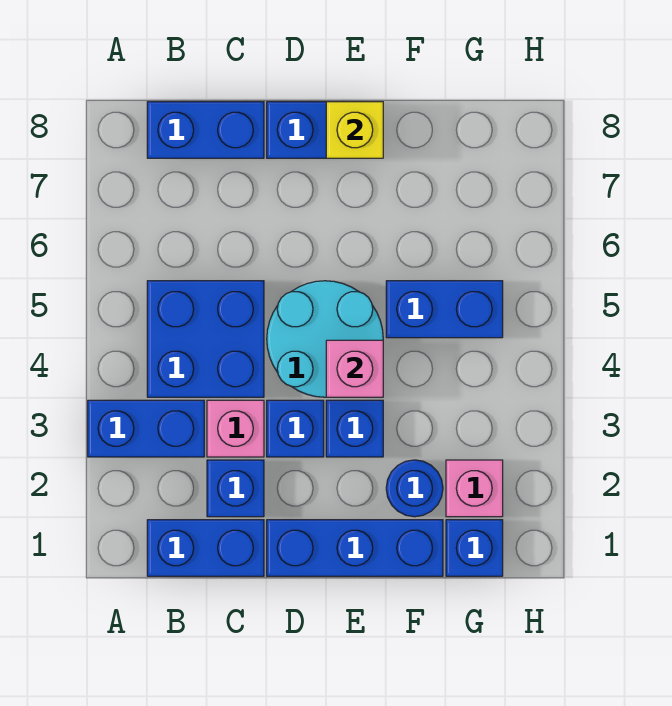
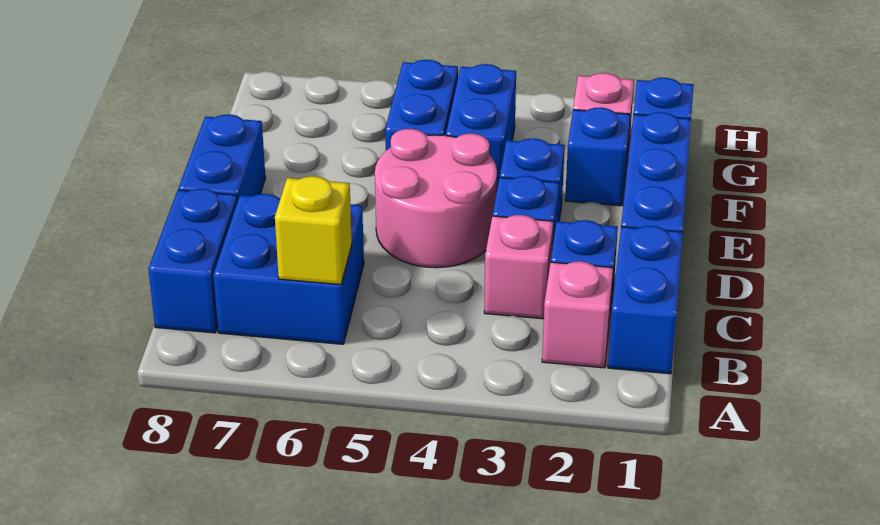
blue 1x2 brick [88,400,204,457] -> blue 1x2 brick moved to [446,64,516,188]
blue 2x2 brick [147,281,264,397] -> blue 2x2 brick moved to [213,194,364,344]
cyan 2x2 round brick [267,281,383,397] -> pink 2x2 round brick [375,129,497,268]
pink 1x1 brick [326,340,383,397] -> pink 1x1 brick moved to [542,261,613,368]
yellow 1x1 brick [326,102,383,158] -> yellow 1x1 brick moved to [275,176,352,285]
blue 1x1 round brick [386,460,443,517] -> blue 1x1 brick [565,107,630,206]

